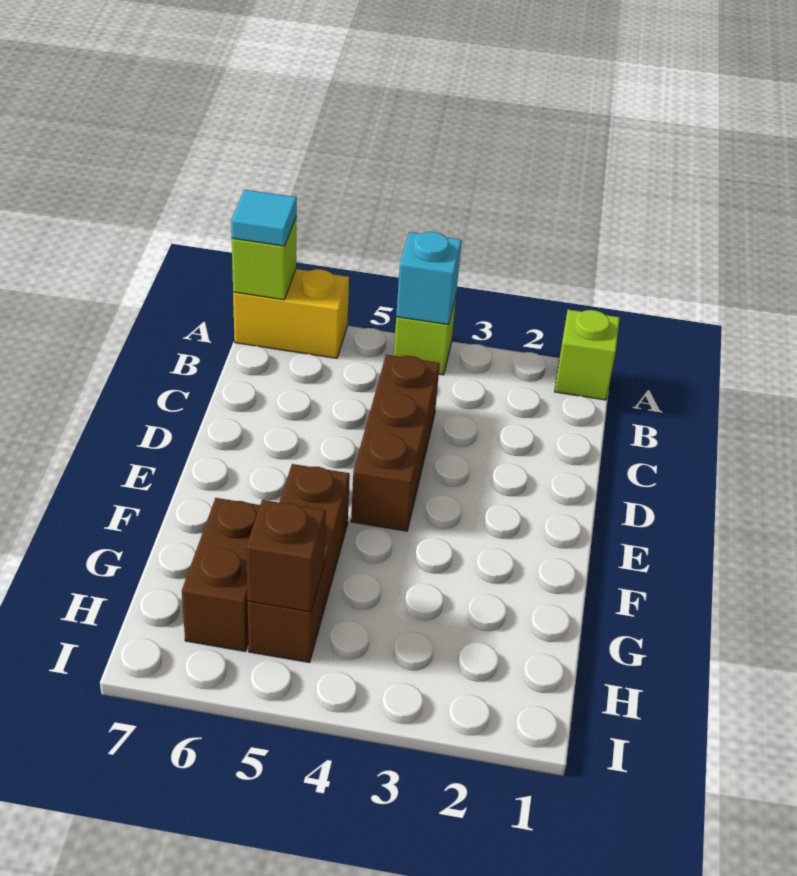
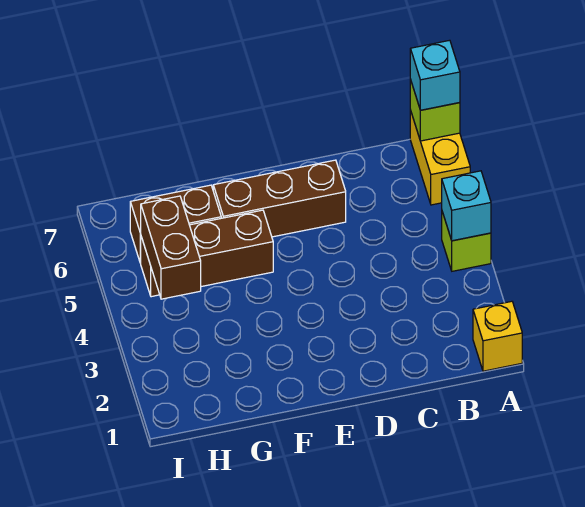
lime 1x1 brick [555,310,620,400] -> yellow 1x1 brick [473,301,522,371]
cyan 1x1 tile [231,190,297,246] -> cyan 1x1 brick [410,40,460,110]
brown 1x3 brick [351,355,440,531] -> brown 1x3 brick moved to [213,160,346,237]
brown 1x1 brick [246,500,326,612] -> brown 1x2 brick [141,196,201,299]

